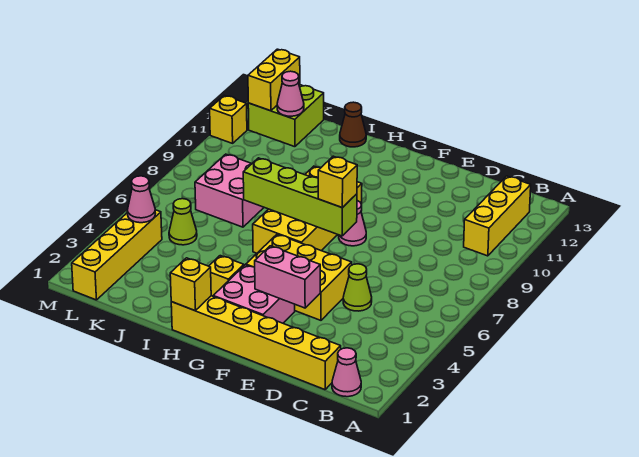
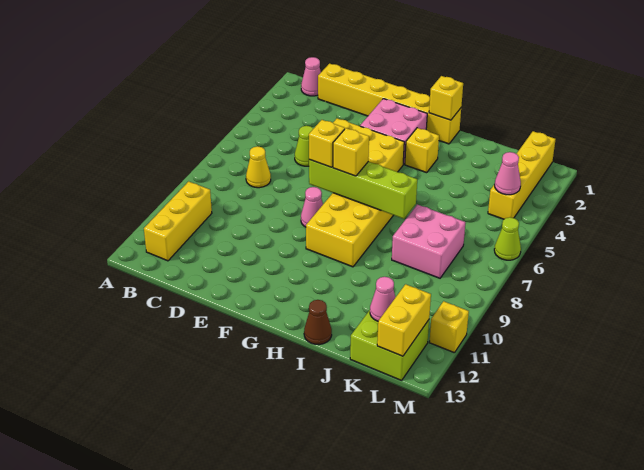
none -> yellow 1x1 cone [246,146,271,188]
pink 1x2 brick [255,246,320,308] -> none
none -> yellow 1x1 brick [333,128,369,176]
lime 1x1 cone [169,199,197,245] -> lime 1x1 cone moved to [494,217,521,260]

